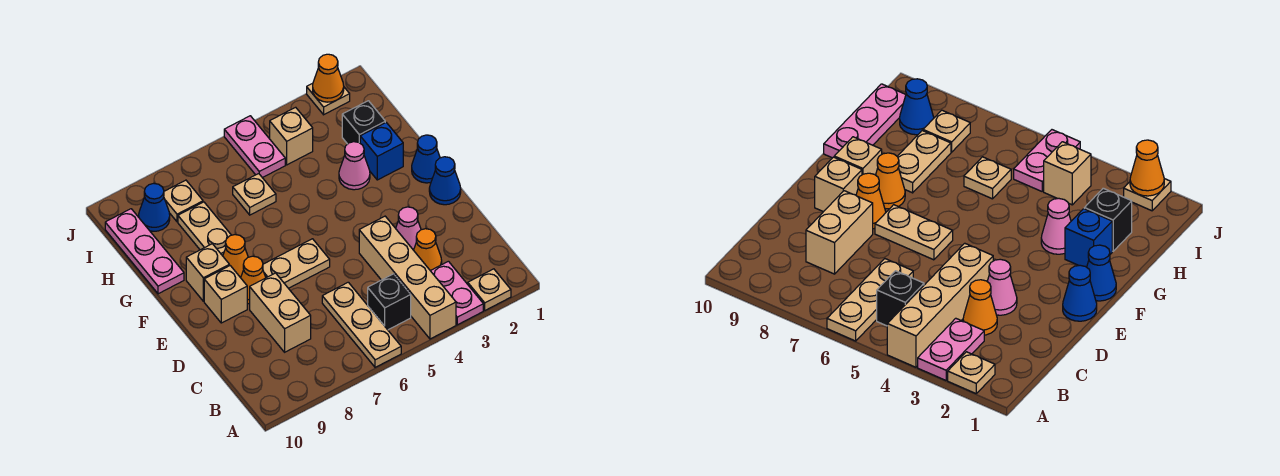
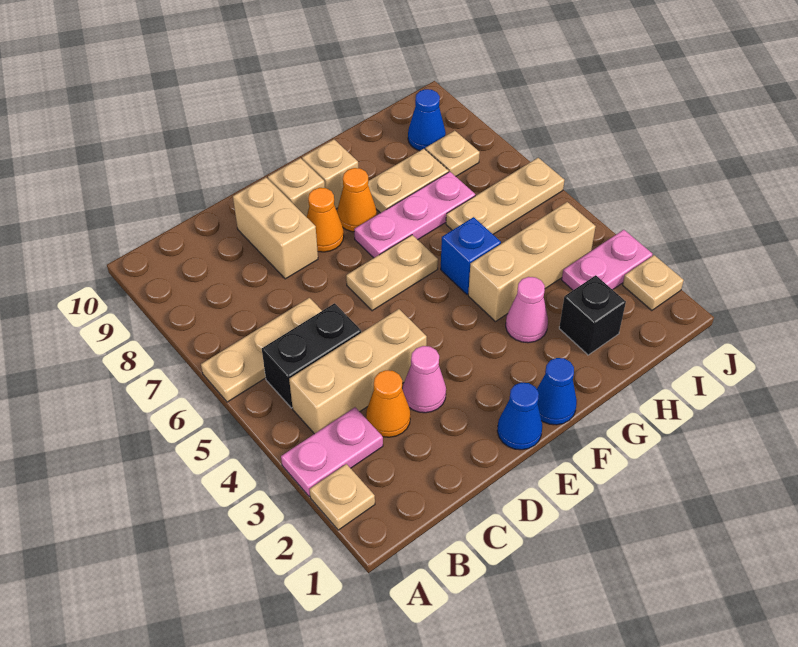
tan 1x4 brick [359,216,456,339] -> tan 1x3 brick [289,309,427,434]
black 1x1 brick [368,274,411,330] -> black 1x2 brick [262,303,361,408]
tan 1x2 brick [250,273,311,352] -> tan 1x2 brick turned to [233,178,318,279]
tan 1x2 plate [263,239,330,288] -> tan 1x2 plate turned to [346,235,438,311]
blue 1x1 brick [360,123,403,180] -> blue 1x1 brick moved to [441,217,501,294]
pink 1x3 plate [105,209,184,294] -> pink 1x3 plate moved to [354,172,475,258]
tan 1x1 plate [233,174,276,215] -> tan 1x3 plate [446,158,564,234]
tan 1x1 brick [270,107,313,165] -> tan 1x3 brick [468,202,596,322]
pink 1x2 plate [224,116,285,178] -> pink 1x2 plate moved to [562,230,652,290]
orange 1x1 cone [313,54,344,102] -> none

